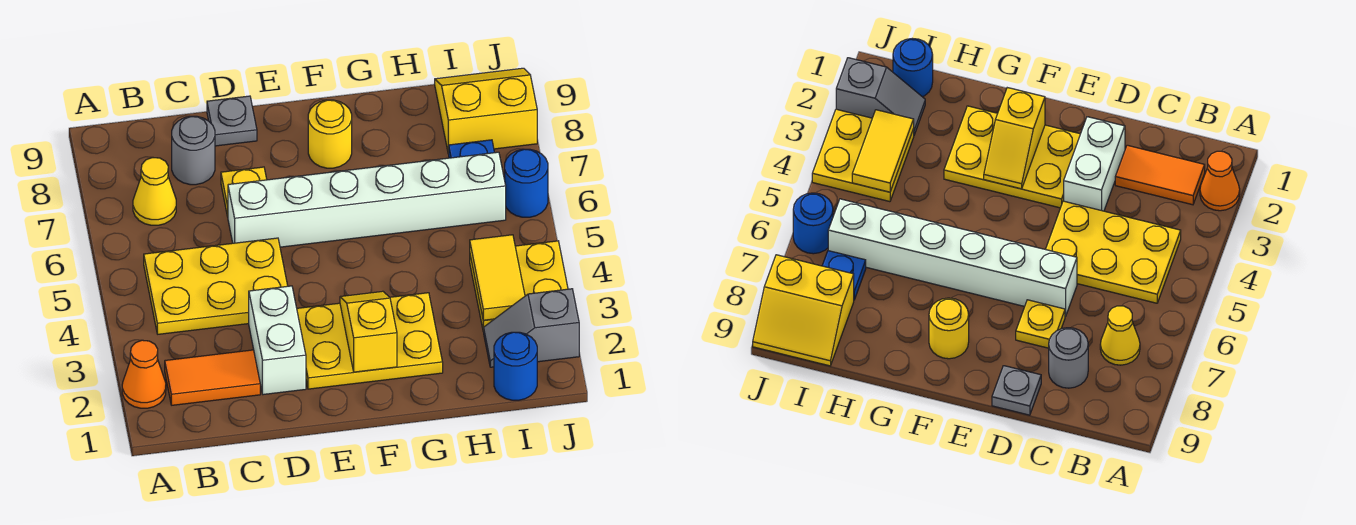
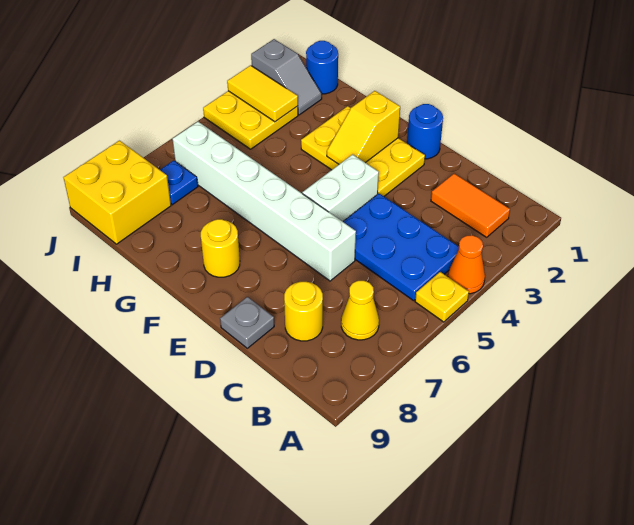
orange 1x1 cone [122,340,166,408] -> orange 1x1 cone moved to [448,235,485,294]
yellow 2x3 plate [144,238,288,334] -> blue 2x3 plate [343,194,459,301]
grey 1x1 round brick [172,116,215,185] -> yellow 1x1 round brick [284,282,323,341]
white 1x2 brick [249,286,306,395] -> white 1x2 brick moved to [302,155,379,222]
yellow 1x1 plate [221,167,267,217] -> yellow 1x1 plate moved to [415,272,469,322]
yellow 1x2 tile [470,235,525,320] -> yellow 1x2 tile turned to [227,65,298,122]
yellow 2x2 slope [435,68,537,154] -> yellow 2x2 brick [64,140,171,244]
blue 1x1 round brick [505,149,548,217] -> blue 1x1 round brick moved to [407,104,443,159]

